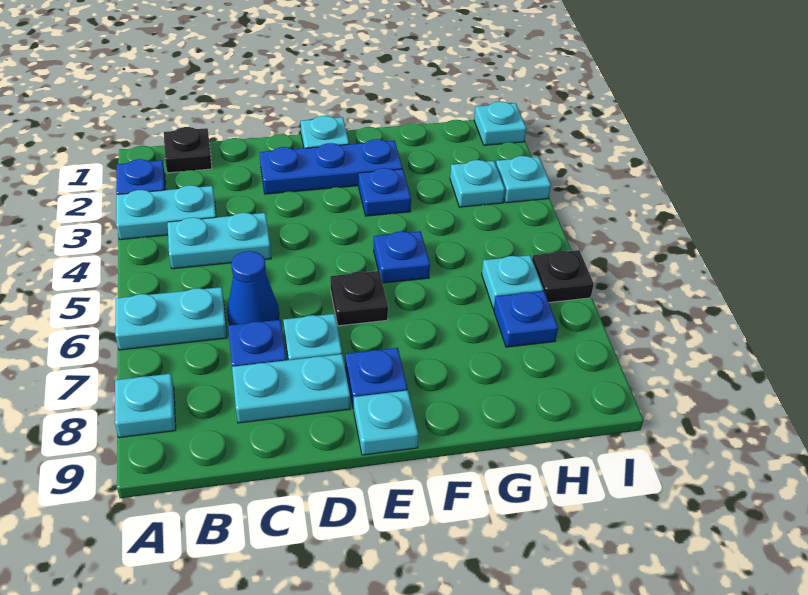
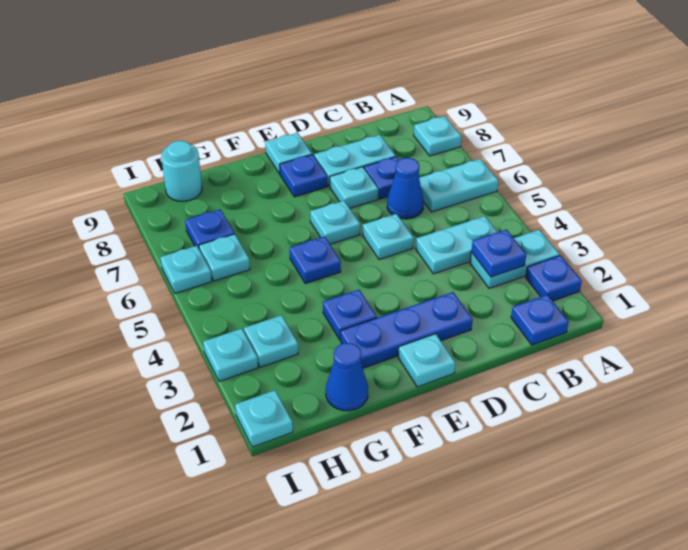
black 1x1 plate [164,127,212,173] -> blue 1x1 plate [511,295,569,345]
none -> blue 1x1 plate [471,229,526,277]
none -> cyan 1x1 plate [363,214,414,260]
black 1x1 plate [330,271,388,326] -> cyan 1x1 plate [310,201,360,244]
none -> blue 1x1 cone [326,343,368,411]
none -> cyan 1x1 round brick [161,141,202,201]
black 1x1 plate [532,250,594,303] -> cyan 1x1 plate [160,246,212,293]

